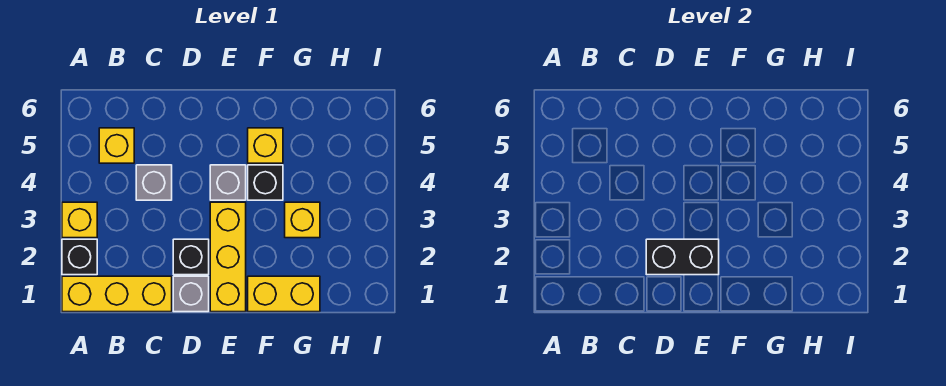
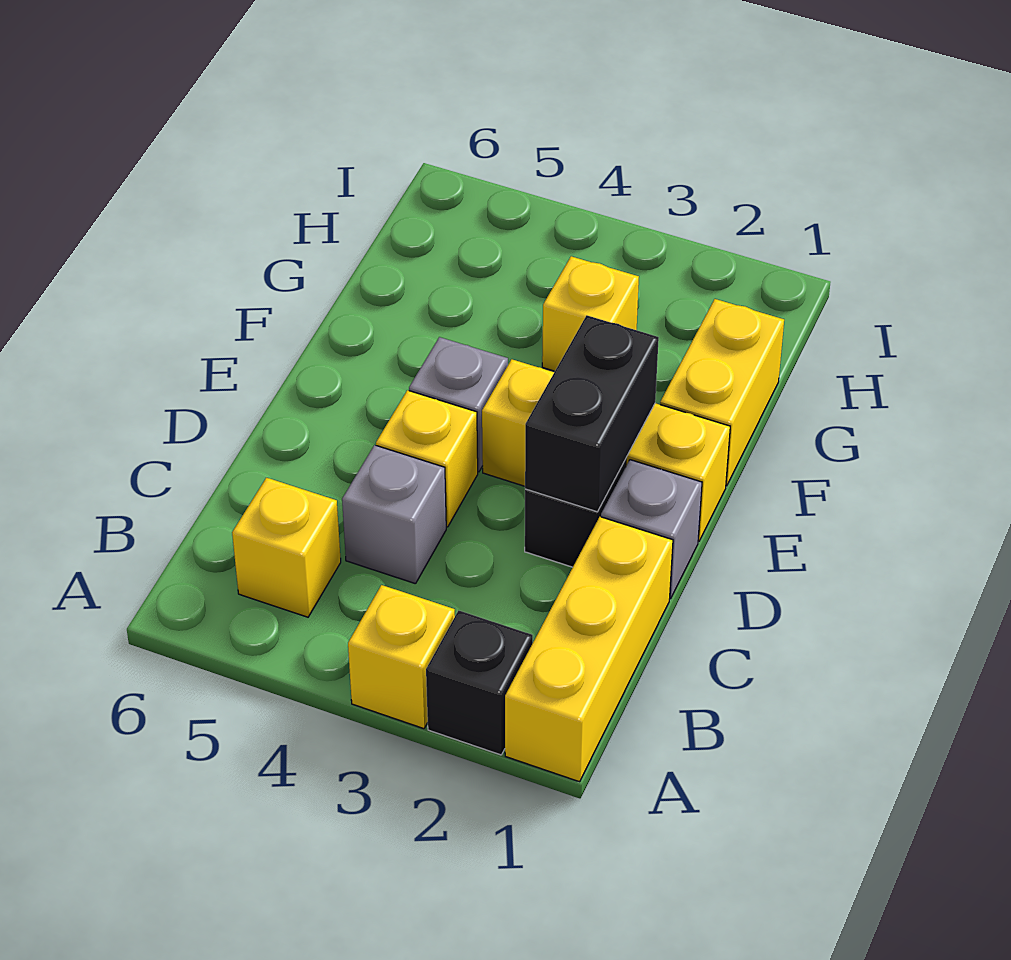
black 1x1 brick [248,165,283,200] -> none
yellow 1x1 brick [248,128,283,163] -> yellow 1x1 brick moved to [376,390,478,527]

